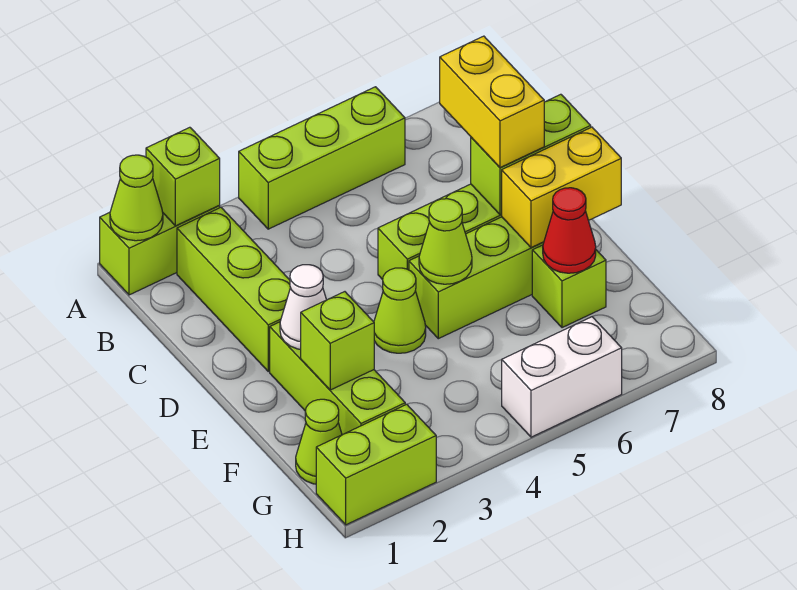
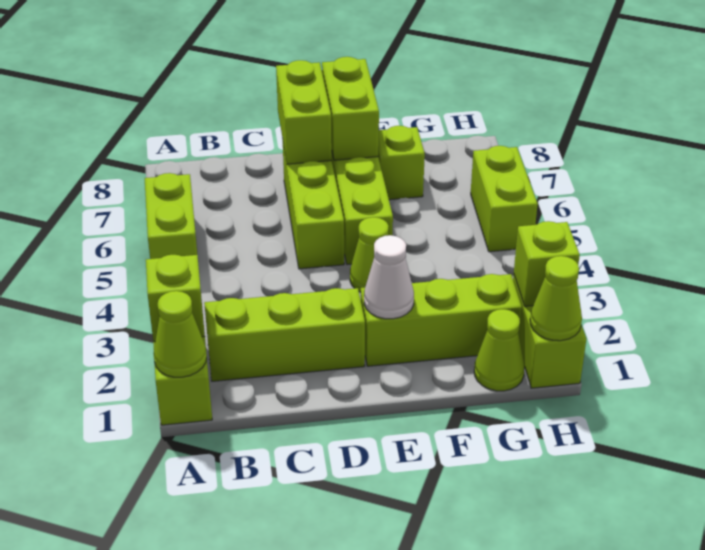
lime 1x3 brick [239,87,405,229] -> lime 1x2 brick [145,173,197,259]
yellow 1x2 brick [440,36,544,168] -> none
lime 1x1 cone [419,199,472,284] -> lime 1x1 cone moved to [530,256,582,341]
yellow 1x2 brick [502,127,621,248] -> lime 1x2 brick [322,57,379,160]
lime 1x1 brick [301,292,374,390] -> lime 1x1 brick moved to [514,221,580,306]
red 1x1 cone [543,188,596,273] -> none
white 1x2 brick [502,317,622,437] -> lime 1x2 brick [471,146,538,252]

